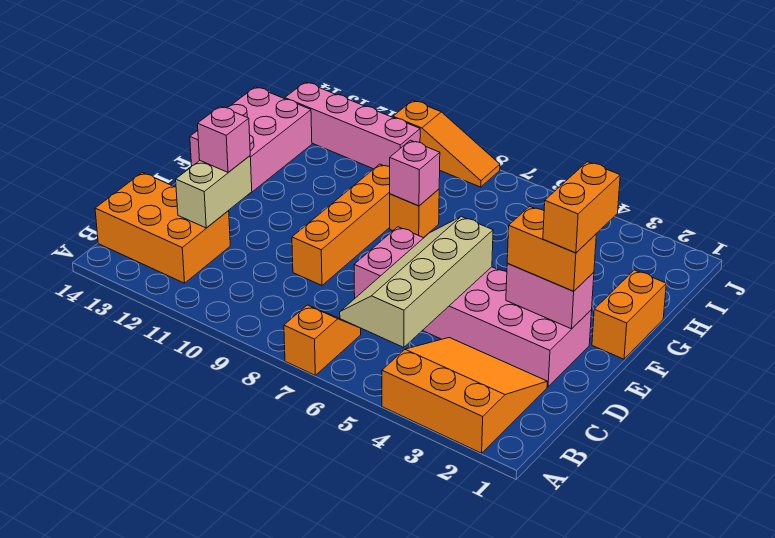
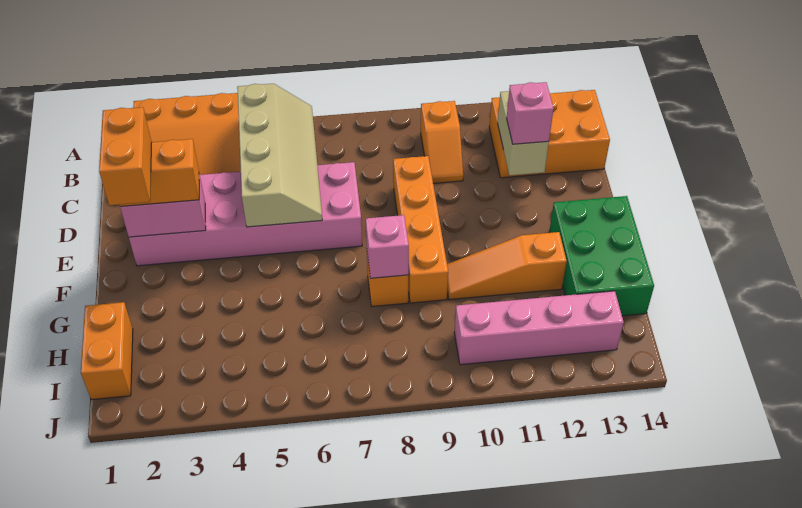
orange 1x2 slope [284,305,361,375] -> orange 1x2 slope moved to [421,101,463,183]
orange 1x2 brick [592,270,666,359] -> orange 1x2 brick moved to [81,302,133,400]
pink 2x3 brick [190,87,312,195] -> green 2x3 brick [550,196,654,316]
orange 1x3 slope [393,100,500,187] -> orange 1x3 slope moved to [447,232,567,300]

